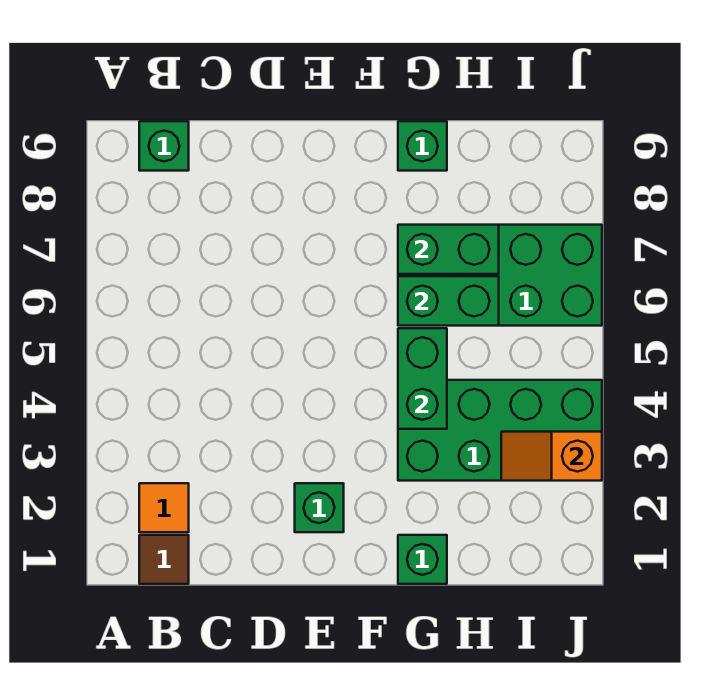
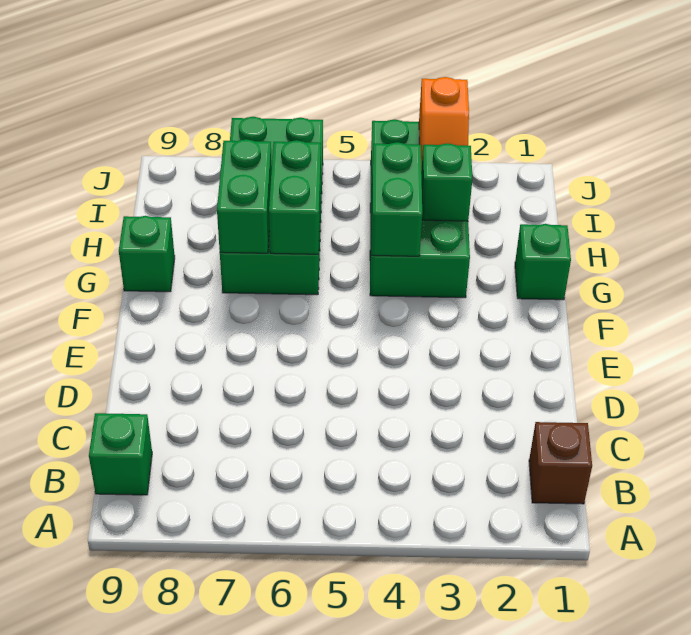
brown 1x1 tile [139,535,189,584] -> brown 1x1 brick [529,422,592,504]
orange 1x1 tile [139,483,189,532] -> none
green 1x1 brick [295,483,344,532] -> green 1x1 brick moved to [421,143,473,221]
green 1x2 brick [398,328,447,429] -> green 1x2 brick turned to [371,142,422,256]

